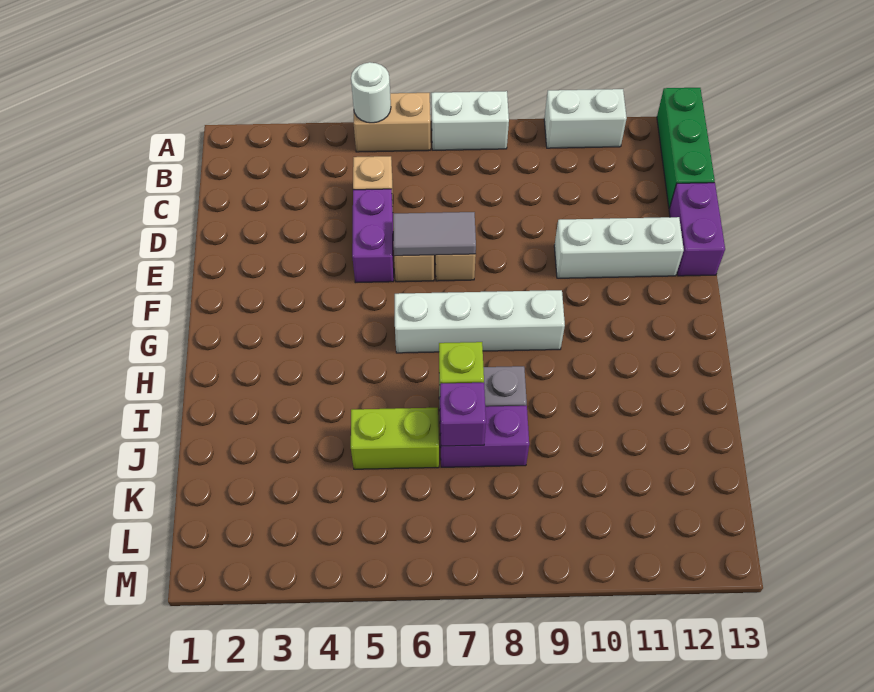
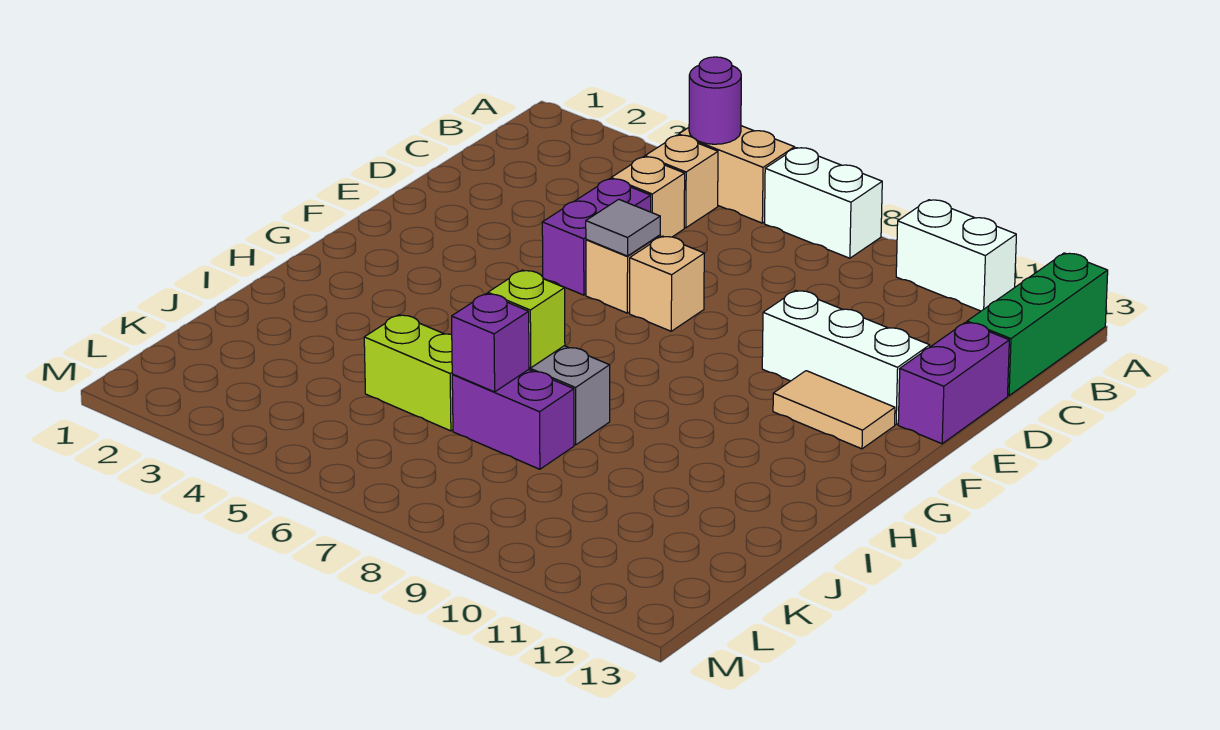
white 1x1 round brick [351,62,391,123] -> purple 1x1 round brick [689,57,741,144]
none -> tan 1x1 brick [645,135,718,228]
grey 1x2 tile [393,212,476,256] -> grey 1x1 tile [586,199,660,256]
none -> tan 1x2 tile [773,371,895,449]
white 1x4 brick [395,290,565,353] -> none

